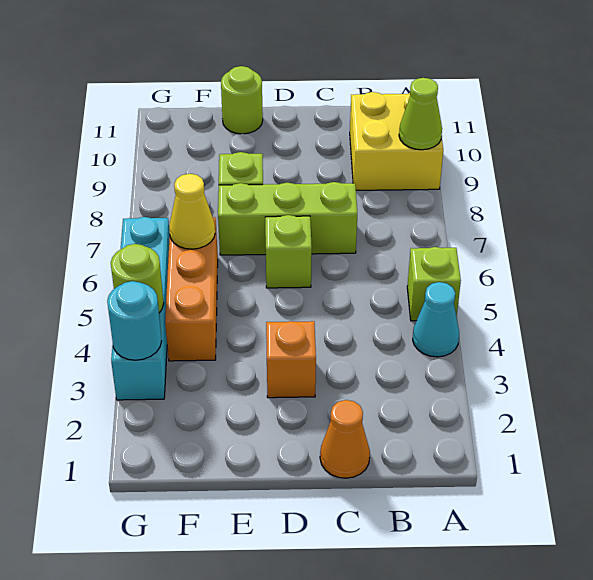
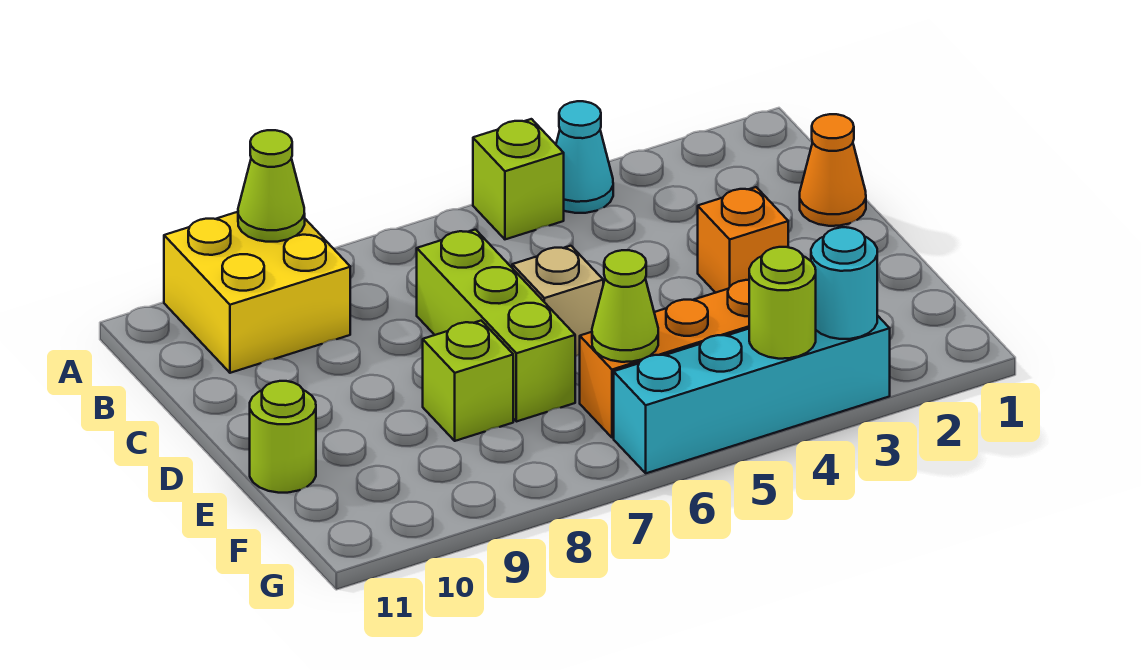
lime 1x1 brick [265,215,312,288] -> tan 1x1 brick [512,246,603,356]
yellow 1x1 cone [169,174,215,249] -> lime 1x1 cone [592,250,658,362]

